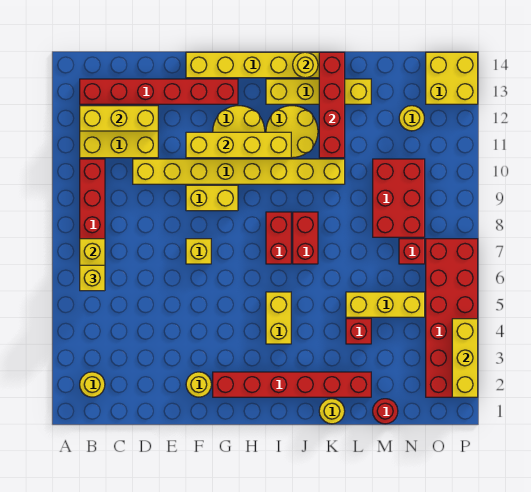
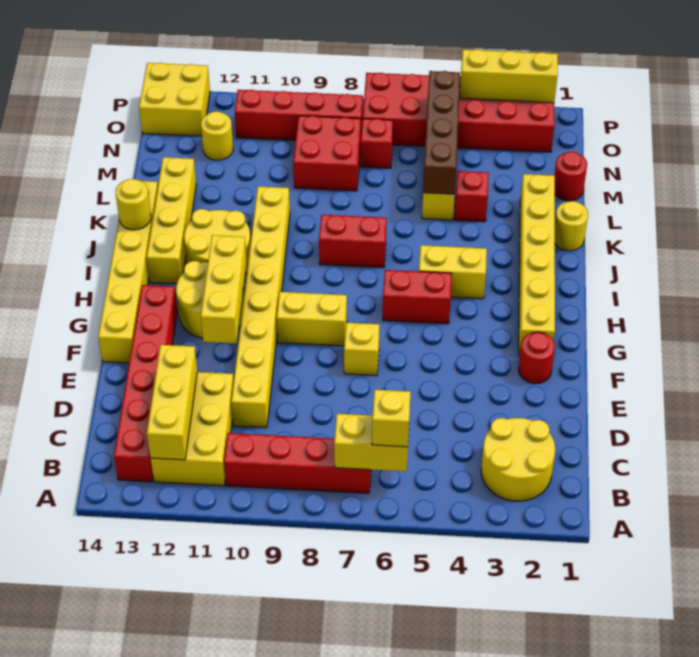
yellow 1x1 round brick [80,372,105,397] -> yellow 2x2 round brick [481,418,555,501]
yellow 1x1 round brick [186,372,211,397] -> red 1x1 round brick [518,332,555,384]
yellow 1x2 brick [186,185,238,211] -> yellow 1x2 brick turned to [277,292,347,346]
yellow 1x4 brick [186,132,291,158] -> yellow 1x3 brick [201,235,247,344]
red 1x6 brick [213,372,371,397] -> yellow 1x6 brick [519,174,555,355]
red 1x2 brick [266,212,291,264] -> red 1x2 brick moved to [383,270,452,324]
red 1x4 brick [319,52,345,158] -> red 1x4 brick moved to [235,90,363,140]
none -> brown 1x4 brick [423,71,460,194]
red 2x3 brick [373,159,425,237] -> red 2x2 brick [293,116,361,191]

